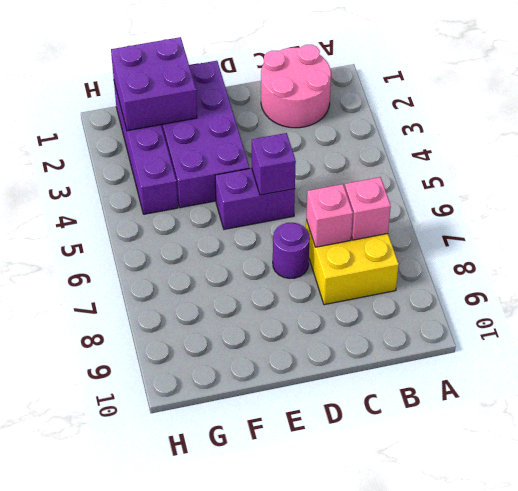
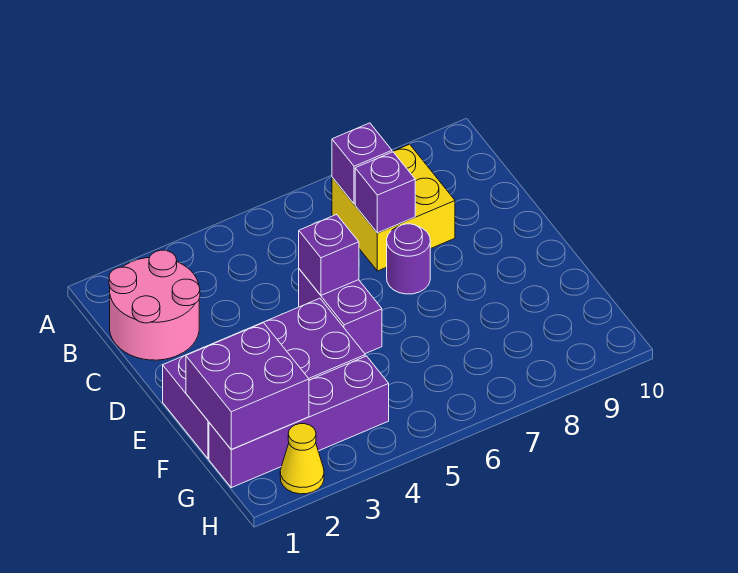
pink 1x1 brick [345,177,391,240] -> purple 1x1 brick [332,123,392,204]
pink 1x1 brick [306,184,353,247] -> purple 1x1 brick [355,152,415,233]
none -> yellow 1x1 cone [280,424,324,494]

